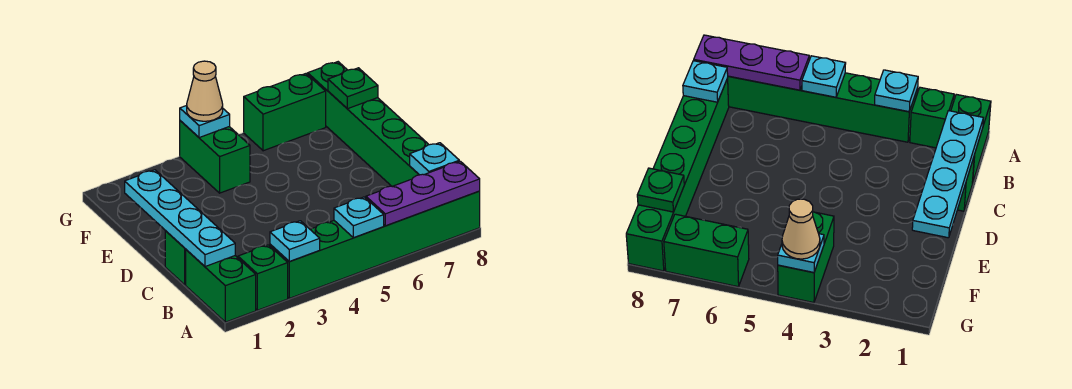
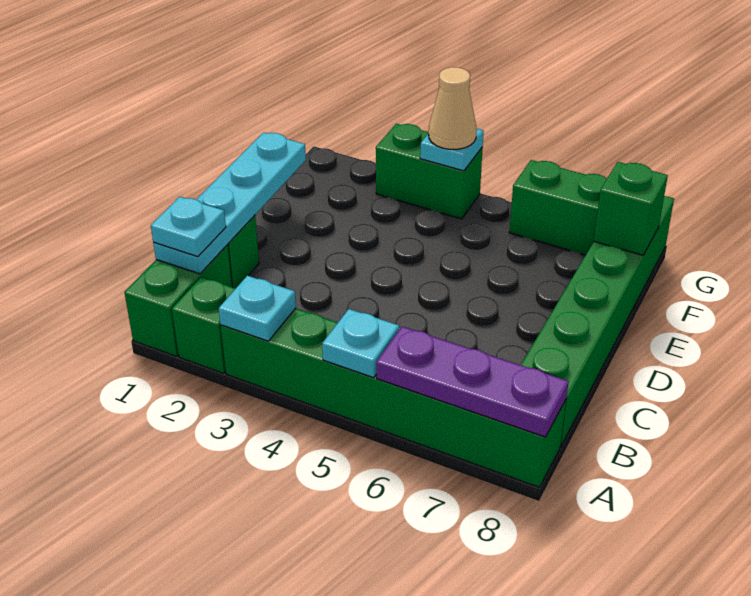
cyan 1x1 plate [410,143,459,175] -> cyan 1x1 plate moved to [151,197,226,257]
green 1x2 brick [180,121,250,193] -> green 1x2 brick turned to [376,124,483,219]
green 1x1 plate [328,68,378,109] -> green 1x1 brick [594,162,668,255]

